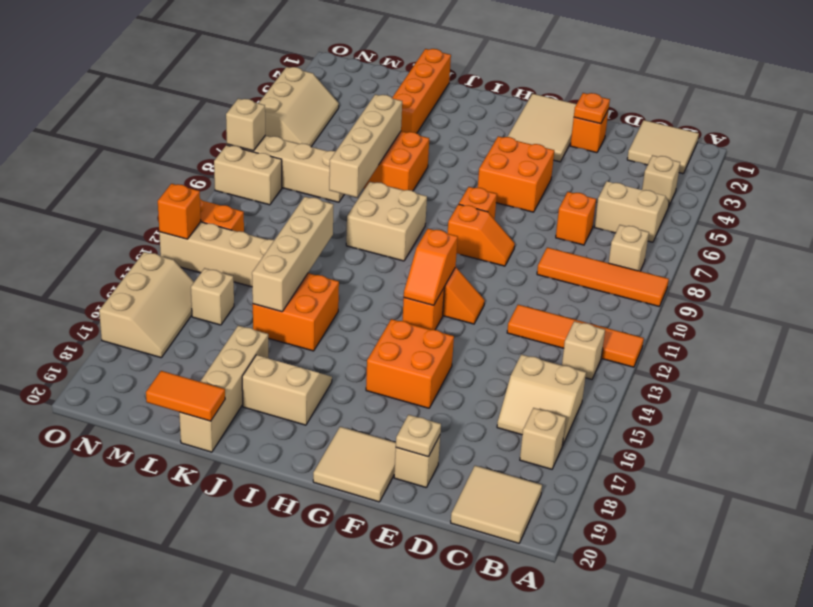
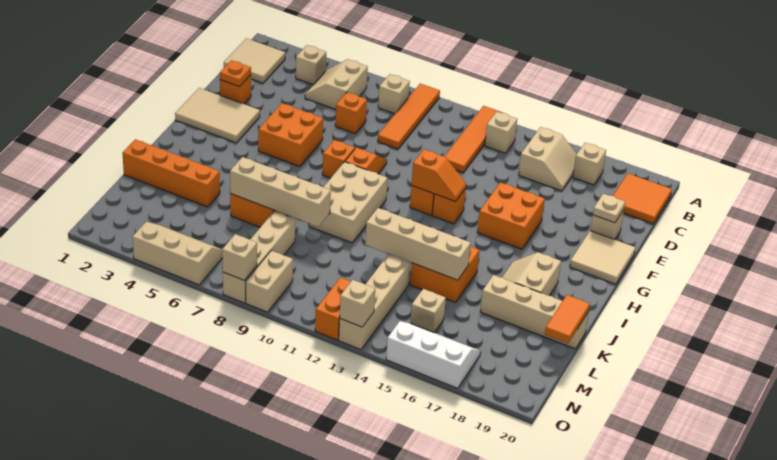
tan 2x2 tile [451,466,542,543] -> orange 2x2 tile [613,173,672,224]
tan 2x2 brick [346,182,427,261] -> tan 2x3 brick [309,162,387,243]
tan 2x3 slope [99,252,194,358] -> white 2x3 slope [386,321,481,388]
orange 1x1 brick [158,184,201,239] -> tan 1x1 brick [340,280,375,327]

